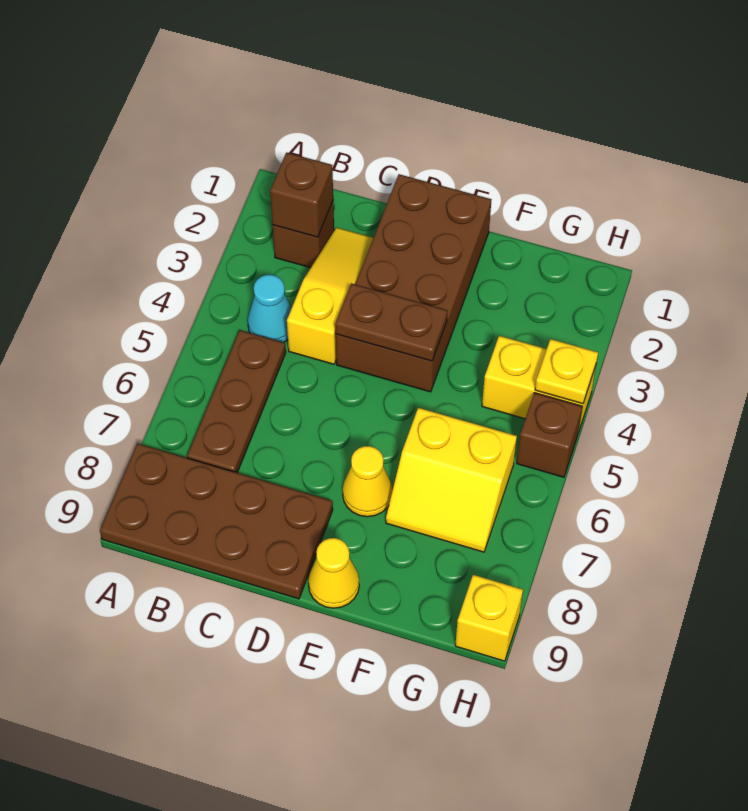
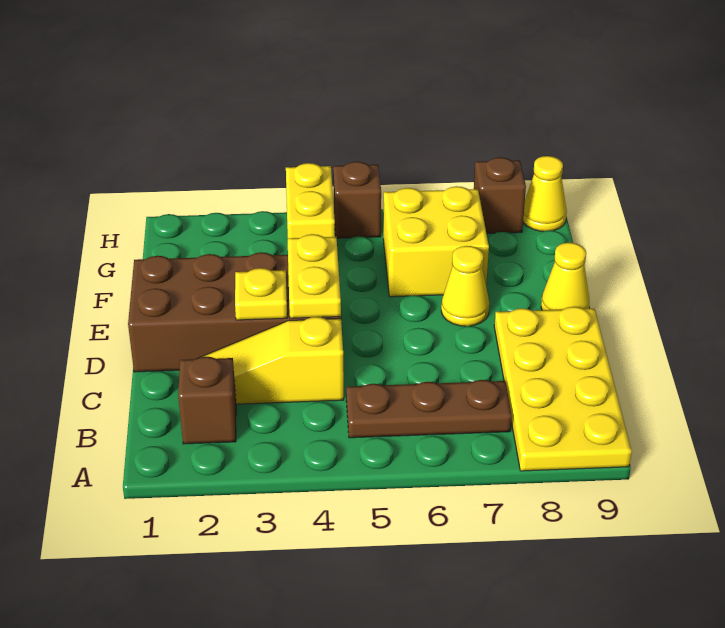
brown 2x4 plate [100,443,333,599] -> yellow 2x4 plate [494,307,632,471]
brown 1x1 brick [270,153,333,237] -> brown 1x1 brick moved to [474,157,526,233]
cyan 1x1 cone [248,275,292,342] -> none
brown 1x2 plate [335,284,448,361] -> yellow 1x2 plate [288,234,341,318]
yellow 2x2 slope [386,408,517,552] -> yellow 2x2 brick [383,186,489,297]
yellow 1x1 plate [535,339,598,404] -> yellow 1x1 plate moved to [235,268,287,320]
yellow 1x1 brick [455,575,523,661] -> yellow 1x1 cone [523,156,567,231]

